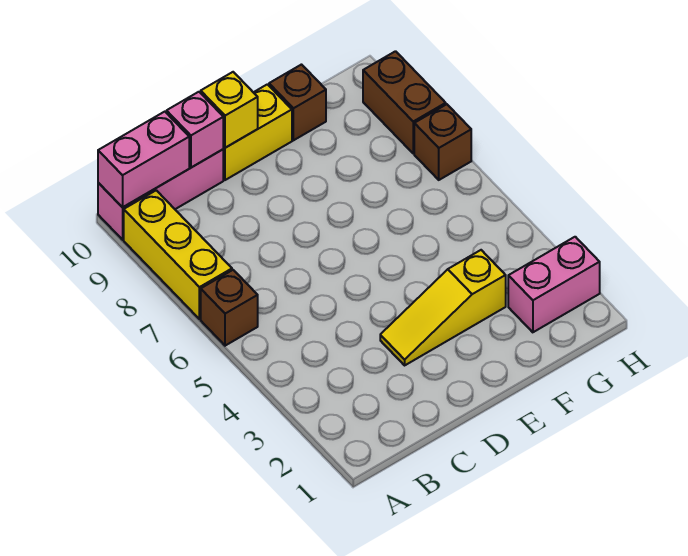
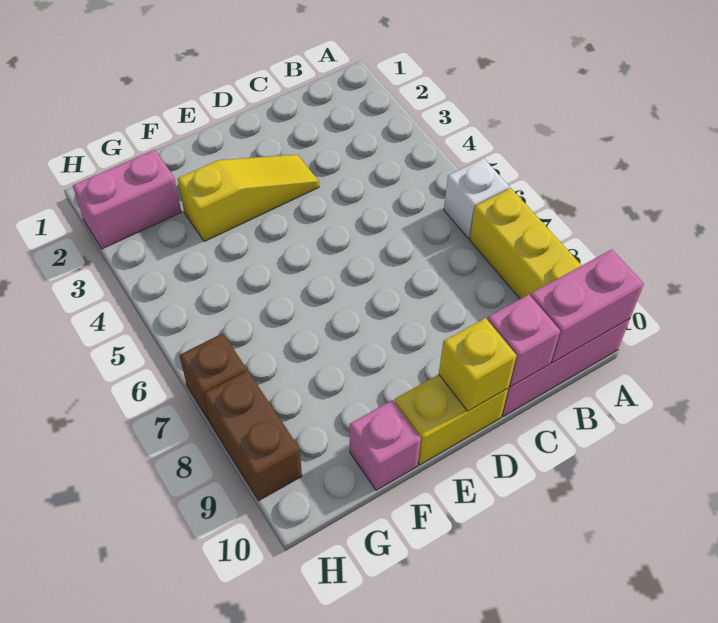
brown 1x1 brick [201,270,258,346] -> white 1x1 brick [444,158,509,238]
brown 1x1 brick [269,65,326,140] -> pink 1x1 brick [350,400,421,490]

